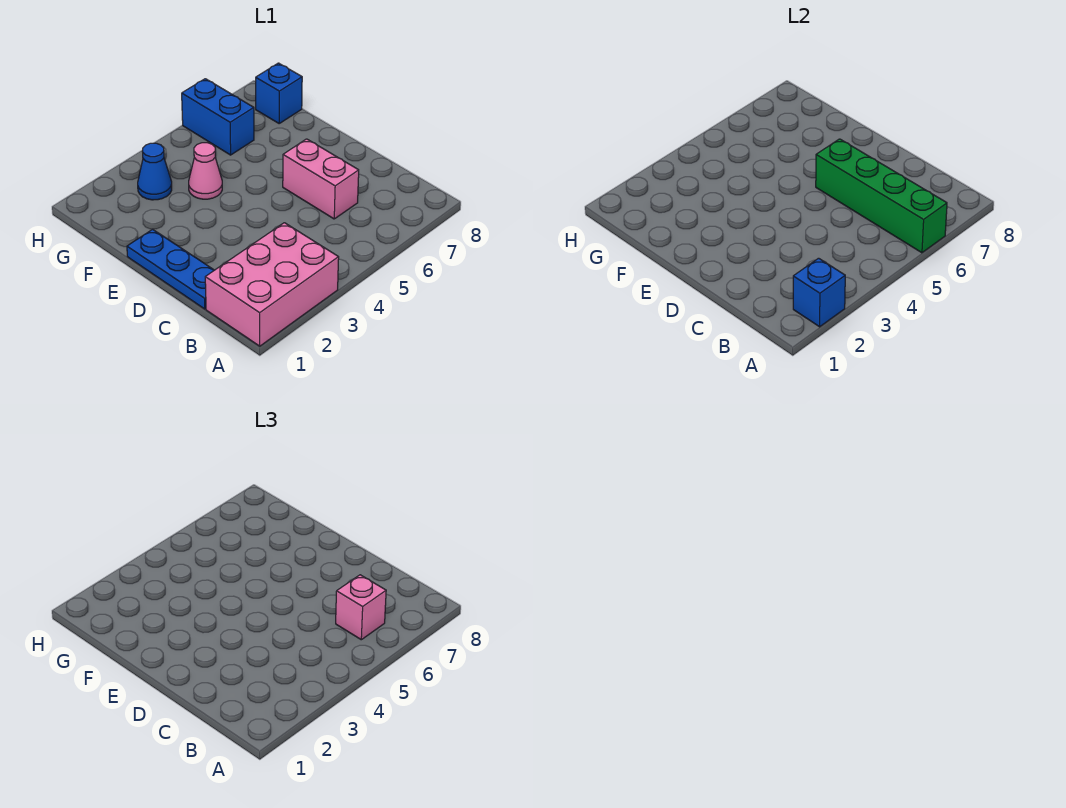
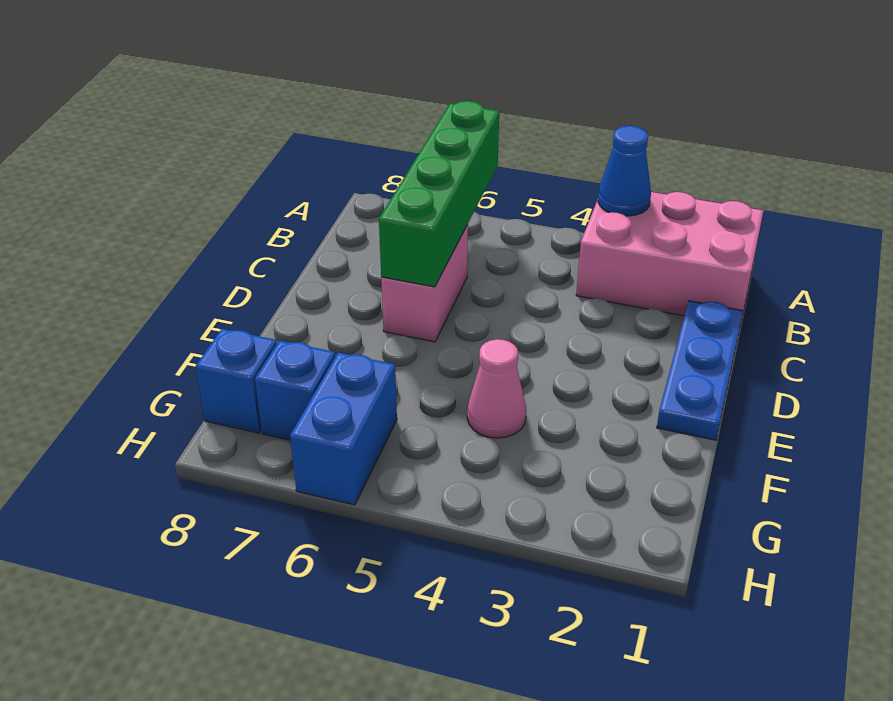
blue 1x1 brick [793,258,845,327] -> blue 1x1 brick moved to [255,340,335,440]
pink 1x1 brick [336,575,386,640] -> none
blue 1x1 cone [138,143,172,200] -> blue 1x1 cone moved to [598,126,651,216]

